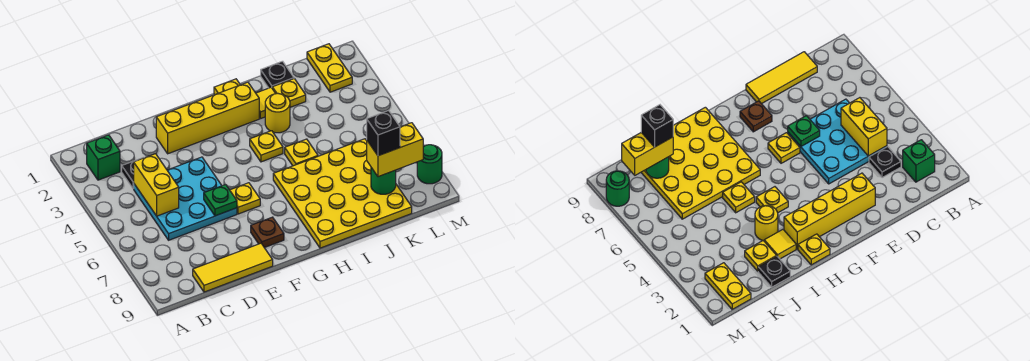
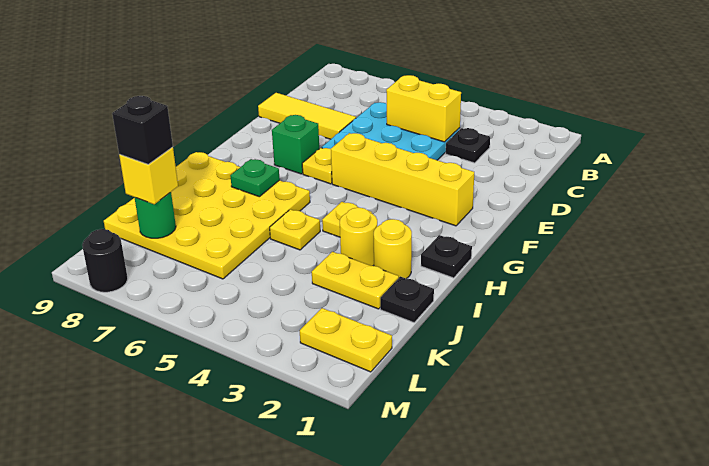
green 1x1 brick [87,135,120,180] -> green 1x1 brick moved to [272,115,319,174]
yellow 1x3 tile [193,243,273,292] -> yellow 1x3 tile turned to [258,93,356,139]
yellow 1x4 brick [156,82,259,154] -> yellow 1x4 brick turned to [331,133,474,226]
green 1x1 plate [204,185,237,216] -> green 1x1 plate moved to [230,159,280,197]
brown 1x1 plate [251,217,284,248] -> none
yellow 1x1 plate [214,79,240,95] -> black 1x1 plate [421,235,472,278]
yellow 1x1 tile [256,88,276,119] -> yellow 1x1 round brick [374,219,412,279]
yellow 1x1 plate [272,79,306,107] -> yellow 1x2 plate [312,252,399,309]
yellow 1x2 brick [367,123,423,177] -> yellow 1x1 brick [119,147,178,204]
green 1x1 round brick [417,145,442,184] -> black 1x1 round brick [82,229,128,292]

